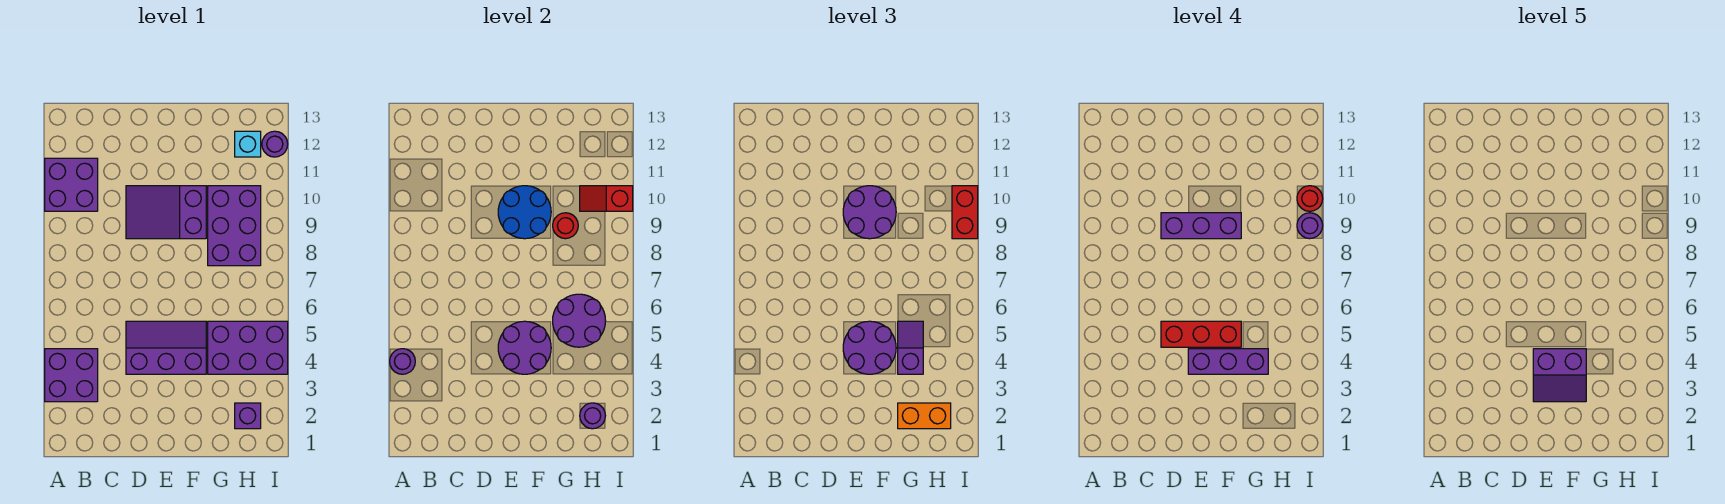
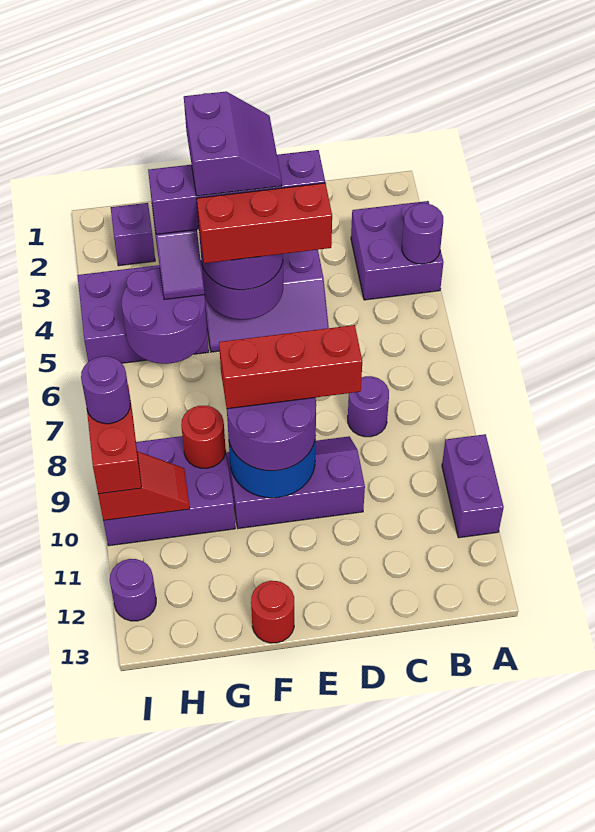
purple 2x2 brick [45,158,98,211] -> purple 1x2 brick [442,434,504,538]
purple 2x3 slope [126,186,206,239] -> purple 2x3 slope turned to [226,436,365,529]
purple 1x3 brick [1161,213,1241,239] -> red 1x3 brick [219,325,362,409]
purple 2x2 slope [1533,349,1586,402] -> purple 2x2 slope turned to [184,92,282,196]
purple 1x3 brick [1188,349,1268,374] -> purple 1x4 brick [148,150,325,234]
orange 1x2 brick [898,403,951,429] -> none
purple 2x3 brick [208,186,261,266] -> purple 2x3 brick turned to [103,436,235,546]
purple 1x1 round brick [580,403,605,429] -> purple 1x1 round brick moved to [348,376,389,437]
cyan 1x1 brick [235,131,261,157] -> none
red 1x1 round brick [1297,186,1323,211] -> red 1x1 round brick moved to [251,581,294,643]

